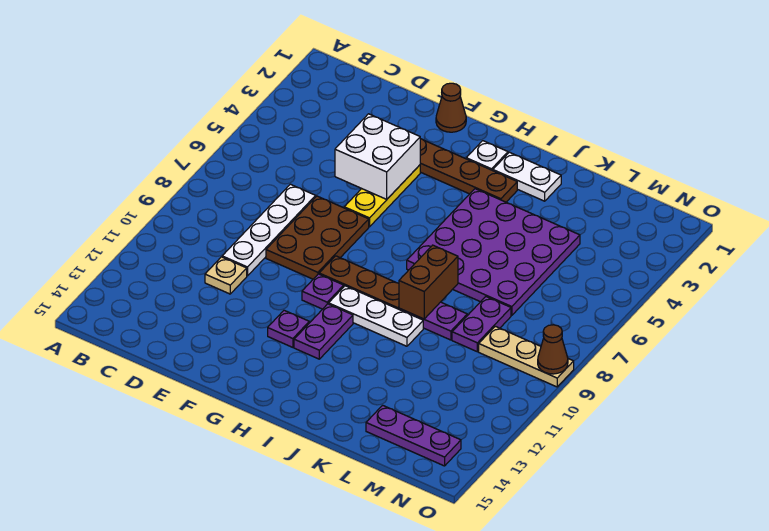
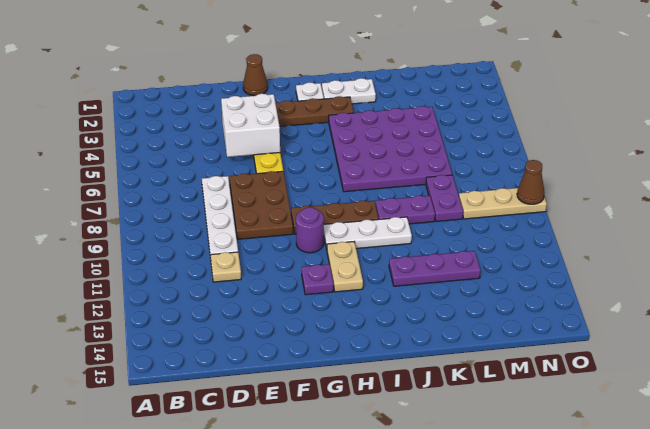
purple 1x1 plate [302,274,344,309] -> purple 1x1 round brick [296,207,324,253]
purple 1x2 plate [294,304,353,359] -> tan 1x2 plate [327,242,363,292]
brown 1x2 brick [399,245,458,319] -> none
purple 1x3 plate [366,405,461,466] -> purple 1x3 plate moved to [389,251,481,286]

